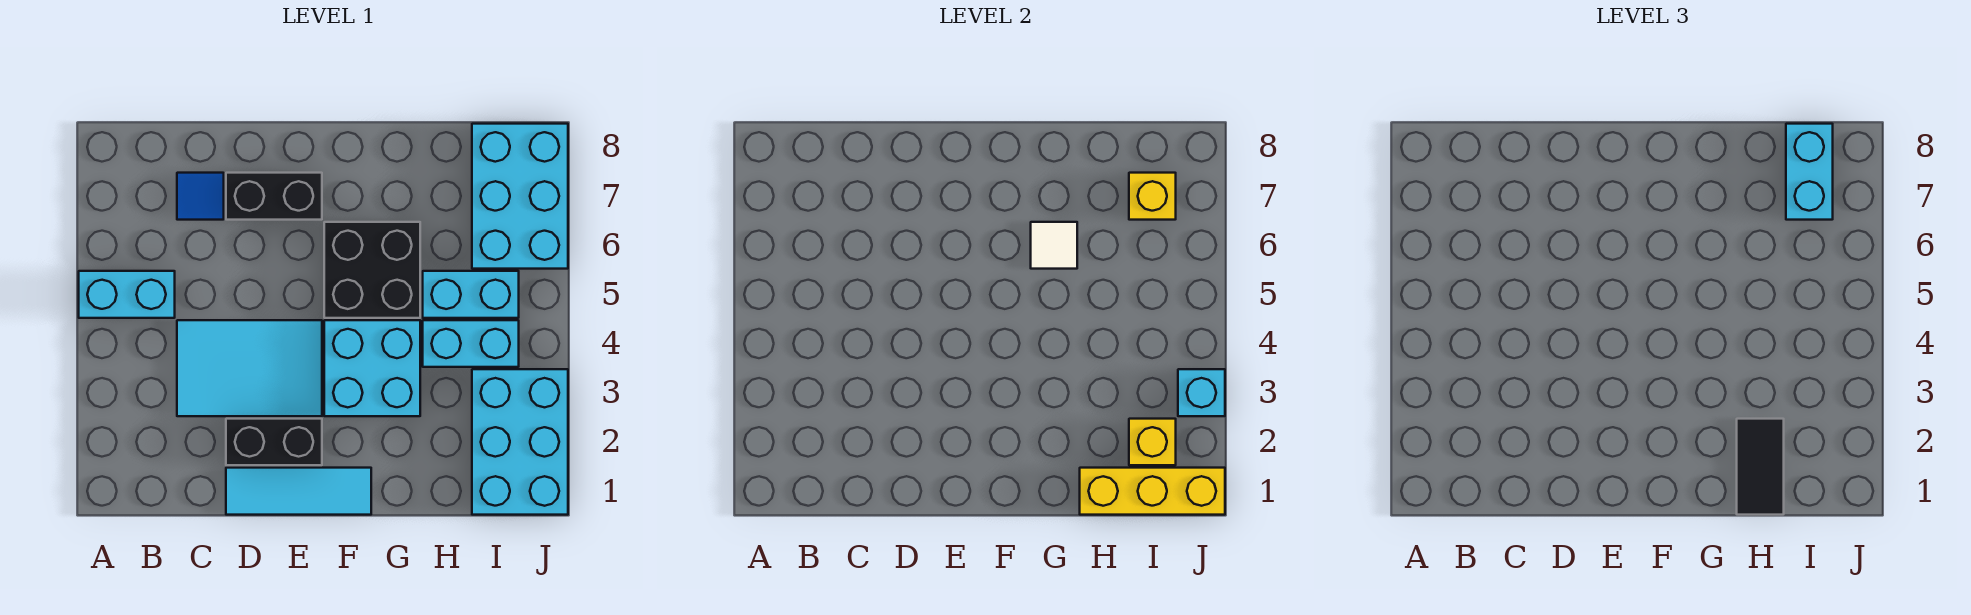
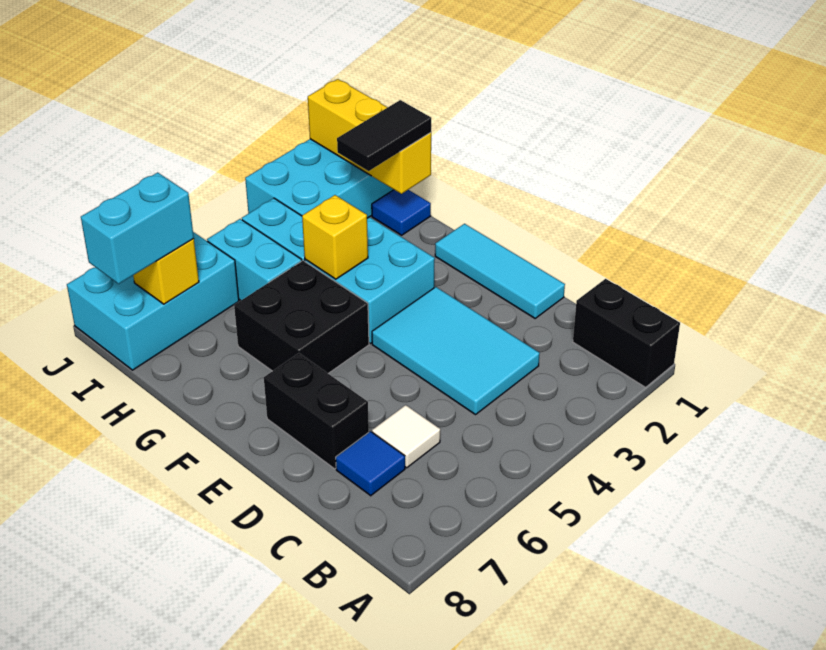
cyan 1x2 brick [79,271,175,318] -> none
black 1x2 brick [226,419,322,465] -> black 1x2 brick moved to [573,279,680,387]
white 1x1 tile [1031,222,1077,269] -> white 1x1 tile moved to [372,405,440,468]
none -> blue 1x1 tile [372,190,431,235]
yellow 1x1 brick [1129,419,1176,465] -> yellow 1x1 brick moved to [302,195,368,279]
cyan 1x1 brick [1178,369,1225,416] -> none

